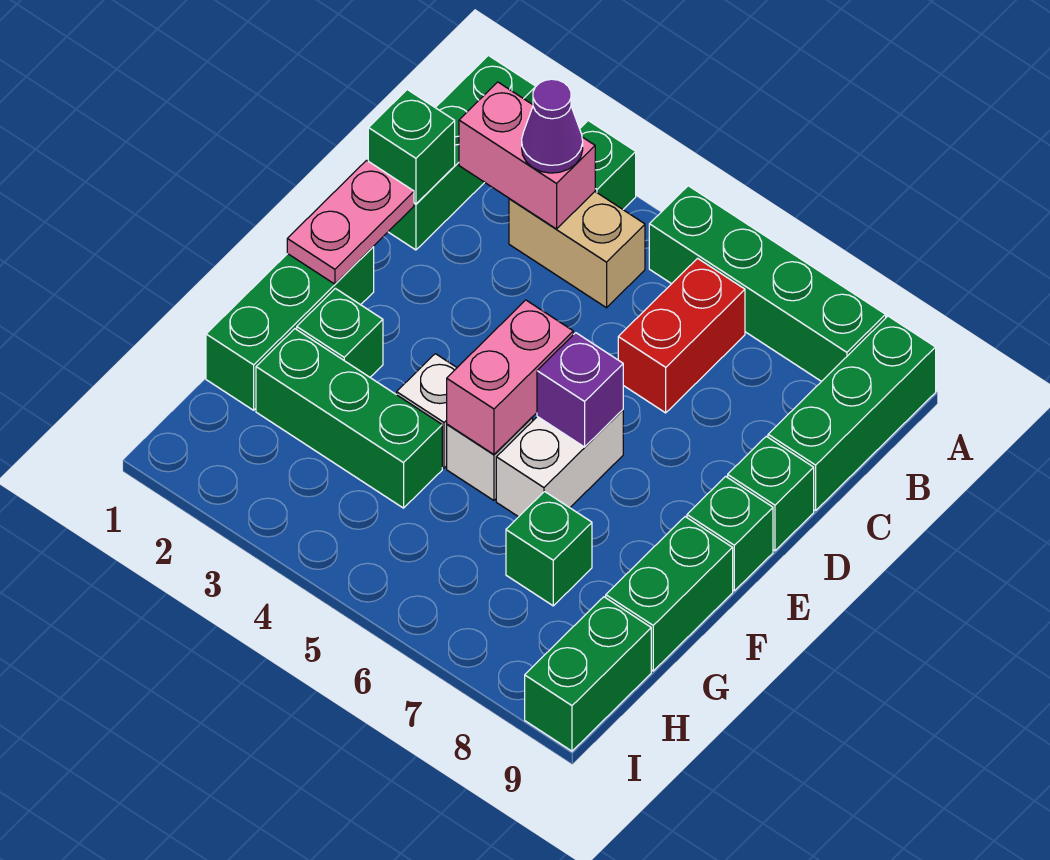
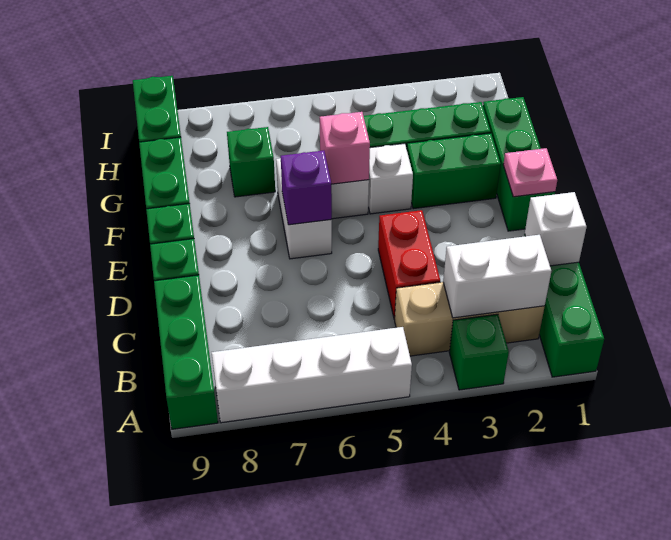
green 1x4 brick [649,186,886,382] -> white 1x4 brick [212,327,412,423]
pink 1x2 brick [459,82,595,229] -> white 1x2 brick [443,235,551,318]
tan 1x2 brick [509,192,645,308] -> tan 1x3 brick [395,282,545,356]
purple 1x1 cone [522,79,583,173] -> none
red 1x2 brick [618,258,745,413] -> red 1x2 brick moved to [378,210,440,319]
green 1x1 brick [368,90,455,204] -> white 1x1 brick [525,192,587,266]
pink 1x2 plate [287,160,414,284] -> pink 1x1 plate [503,148,557,197]
pink 1x2 brick [447,300,573,454] -> pink 1x1 brick [320,112,370,184]
green 1x1 brick [297,288,383,377] -> green 1x2 brick [407,133,501,209]

